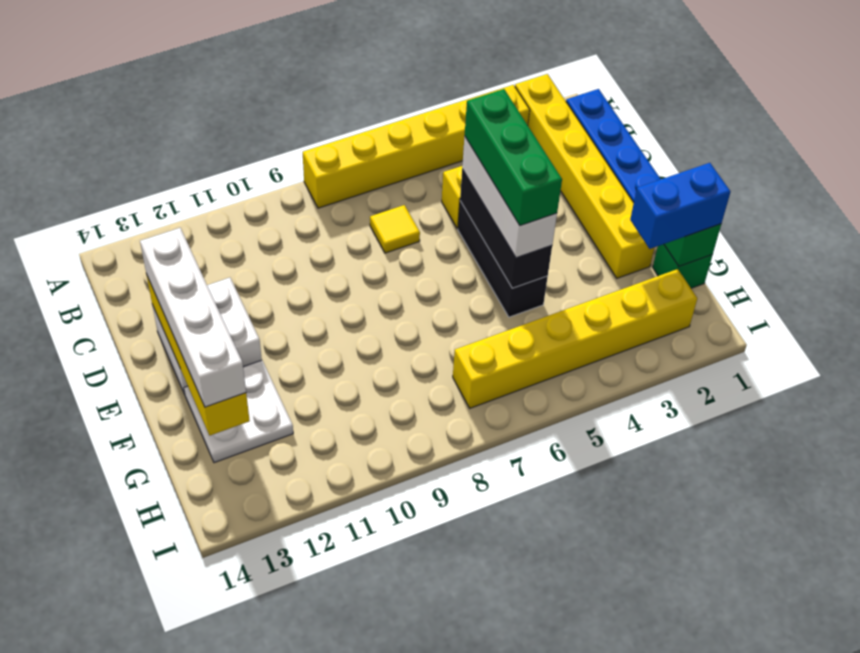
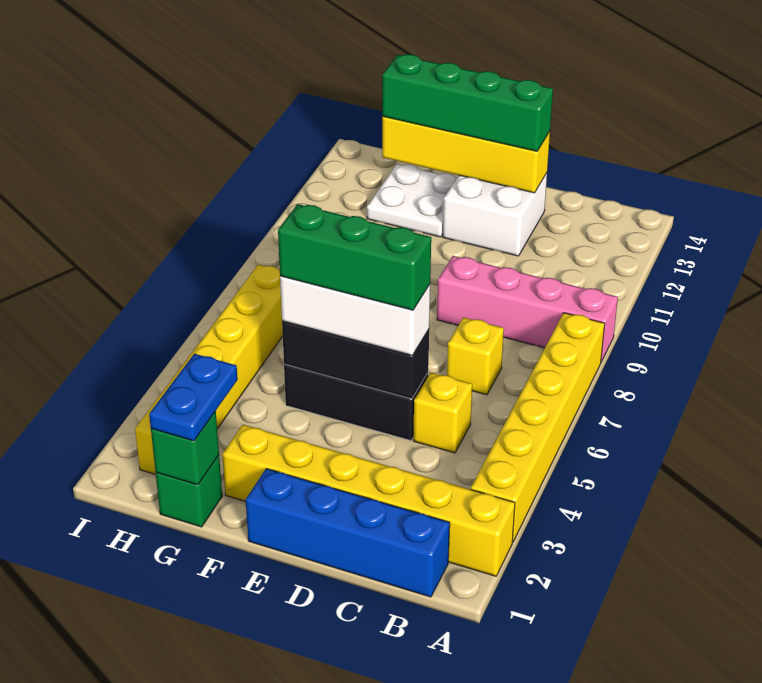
none -> pink 1x4 brick [437,256,618,362]
yellow 1x1 tile [370,205,420,253] -> yellow 1x1 brick [447,317,504,395]
white 1x4 brick [140,228,246,407] -> green 1x4 brick [382,54,553,151]
blue 1x2 brick [630,163,730,249] -> blue 1x2 plate [149,354,238,441]

